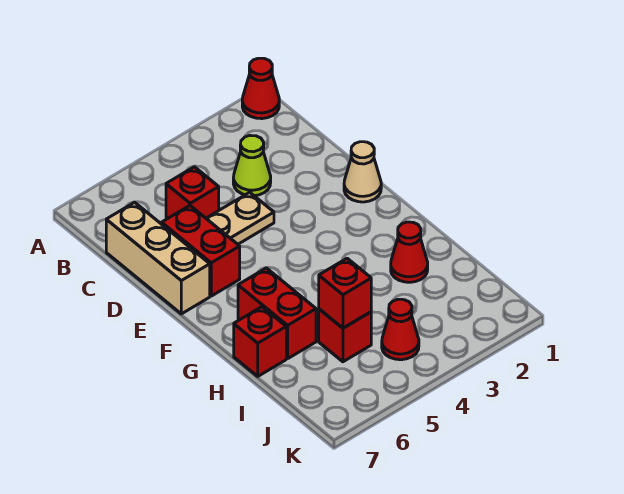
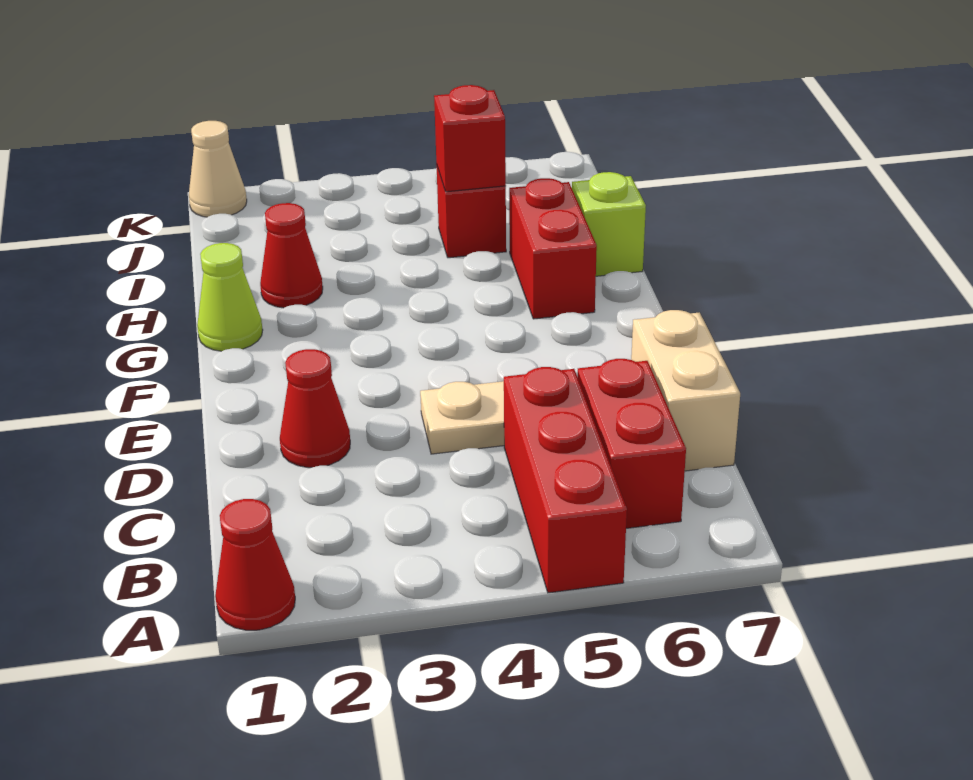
lime 1x1 cone [233,136,271,196] -> lime 1x1 cone moved to [197,243,263,351]
red 1x1 brick [166,167,219,218] -> red 1x3 brick [504,367,627,593]
tan 1x3 brick [106,202,210,314] -> tan 1x2 brick [631,310,740,471]
red 1x2 brick [162,206,240,296] -> red 1x2 brick moved to [578,359,686,528]
tan 1x1 cone [344,142,381,202] -> tan 1x1 cone moved to [189,121,247,217]
red 1x1 brick [234,307,286,376] -> lime 1x1 brick [572,172,646,276]
red 1x1 cone [382,299,419,360] -> red 1x1 cone moved to [280,349,350,468]

